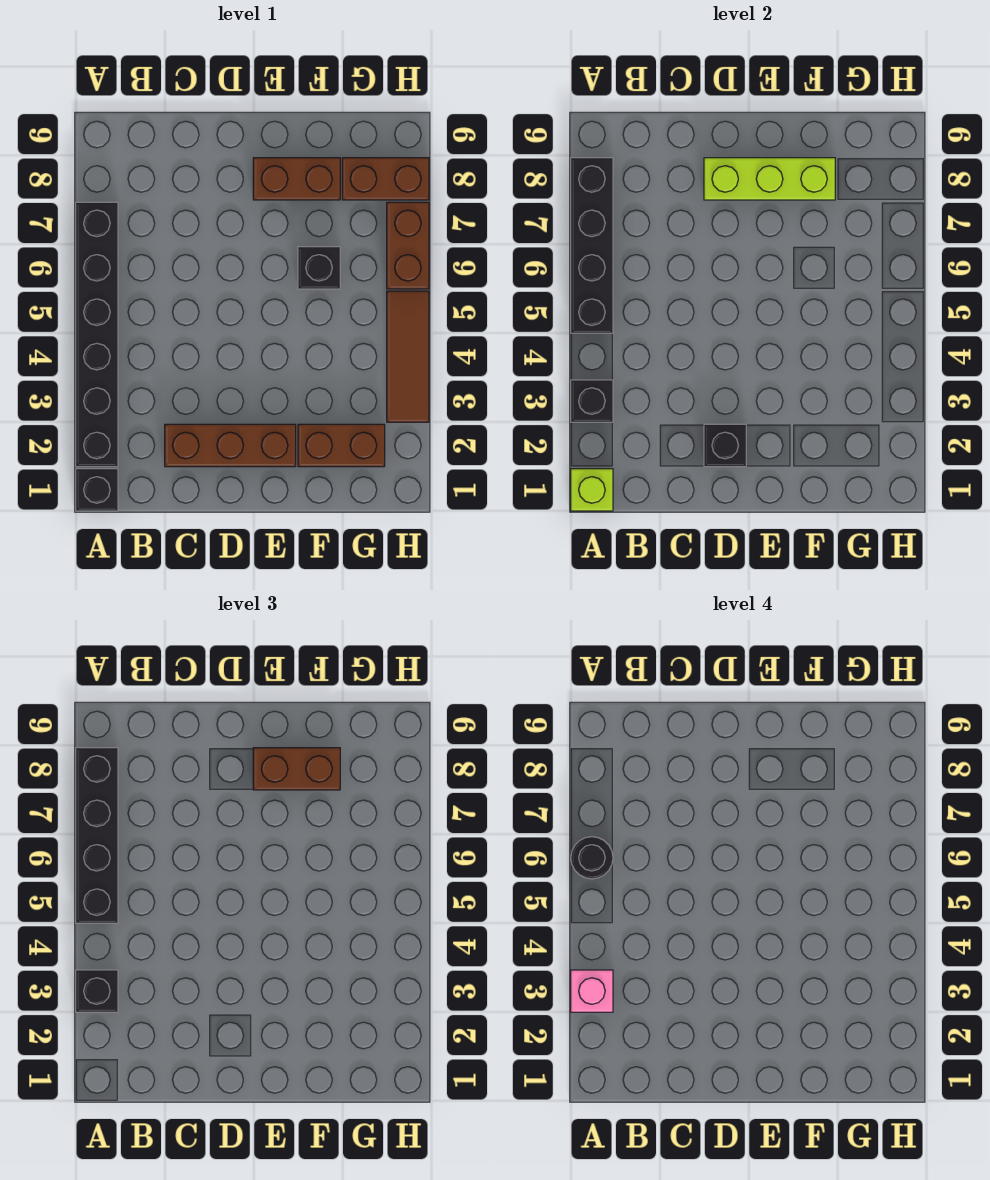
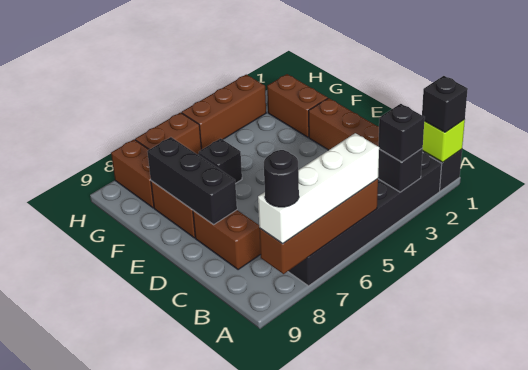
pink 1x1 brick [571,970,613,1012] -> none
black 1x4 brick [571,158,613,333] -> brown 1x4 brick [259,179,378,274]
black 1x4 brick [76,748,118,923] -> white 1x4 brick [258,133,379,244]
black 1x1 round brick [571,837,613,879] -> black 1x1 round brick moved to [264,150,299,207]
black 1x1 brick [704,424,746,467] -> black 1x1 brick moved to [422,76,468,132]
lime 1x3 brick [704,158,835,200] -> black 1x3 brick [147,137,237,225]
brown 1x2 brick [253,748,340,790] -> brown 1x2 brick moved to [193,210,261,270]
brown 1x3 tile [387,291,429,422] -> brown 1x3 brick [182,75,266,150]

